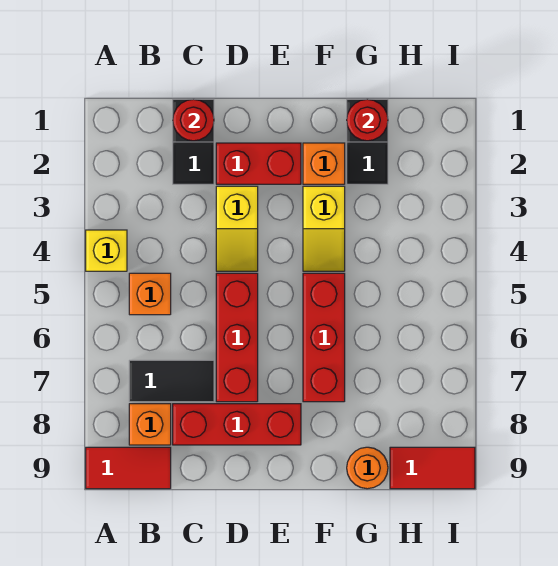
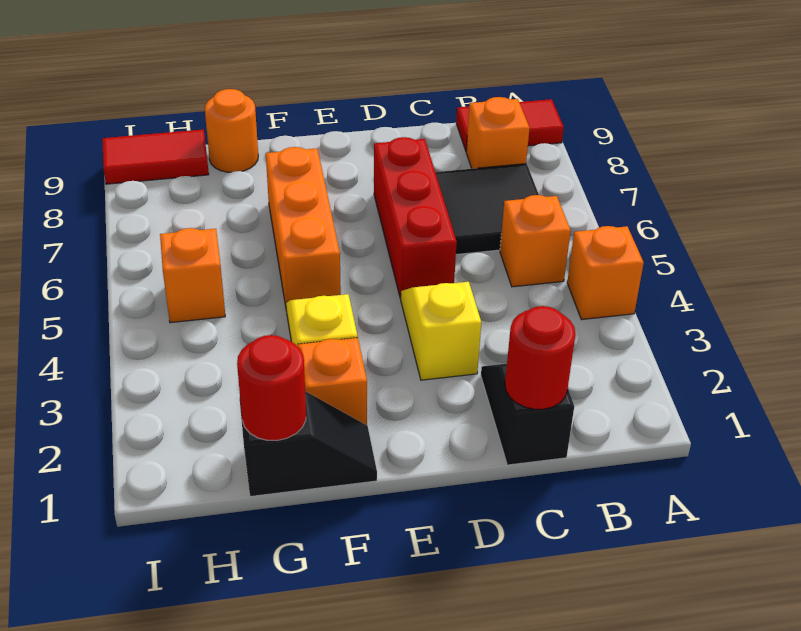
yellow 1x1 brick [86,230,127,271] -> orange 1x1 brick [567,226,644,320]
black 1x2 tile [129,360,214,402] -> black 2x2 tile [435,164,539,255]
red 1x3 brick [173,404,301,445] -> none
red 1x2 brick [216,143,301,184] -> none
red 1x3 brick [303,273,345,402] -> orange 1x3 brick [266,147,341,306]
black 1x2 slope [347,99,388,184] -> black 1x2 slope turned to [240,391,377,496]
none -> orange 1x1 brick [160,228,225,323]

